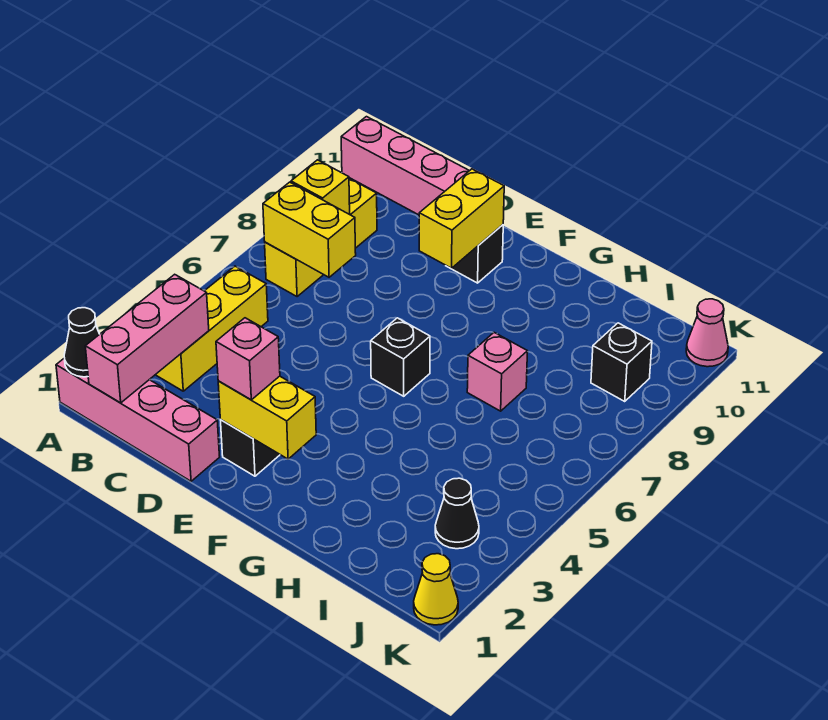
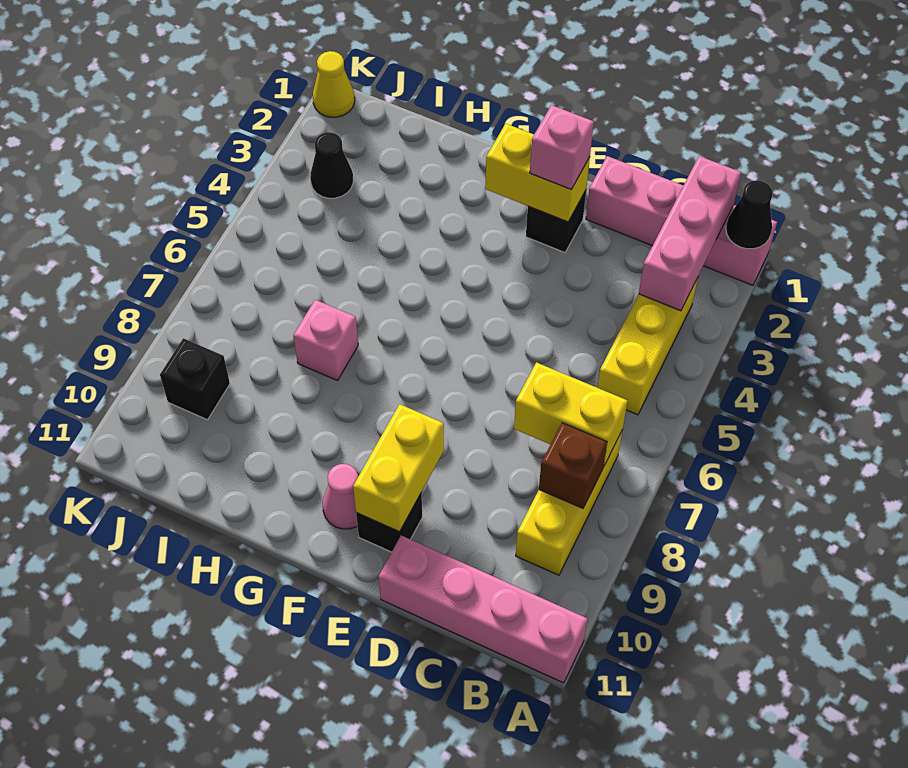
yellow 1x1 brick [291,160,350,214] -> brown 1x1 brick [539,423,607,508]
black 1x1 brick [371,318,430,396] -> none
pink 1x1 cone [686,299,728,367] -> pink 1x1 cone moved to [323,464,358,529]

